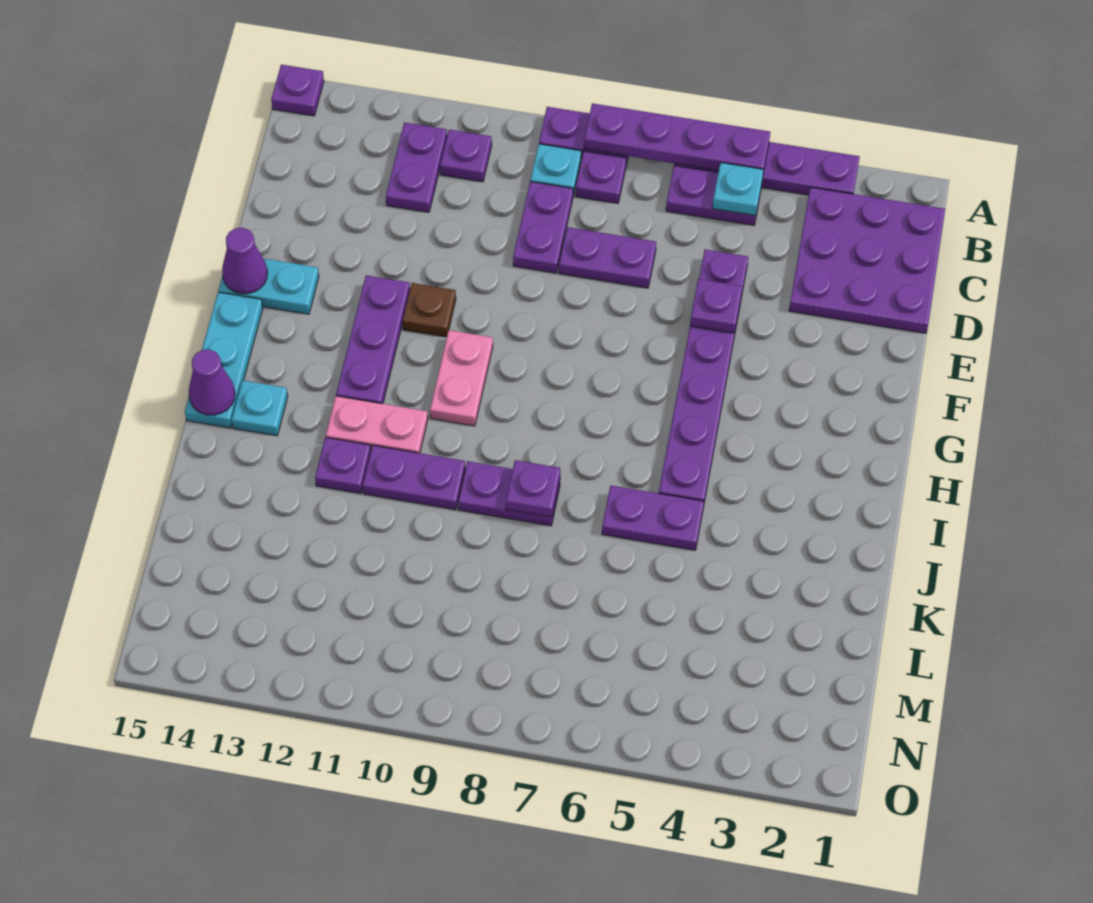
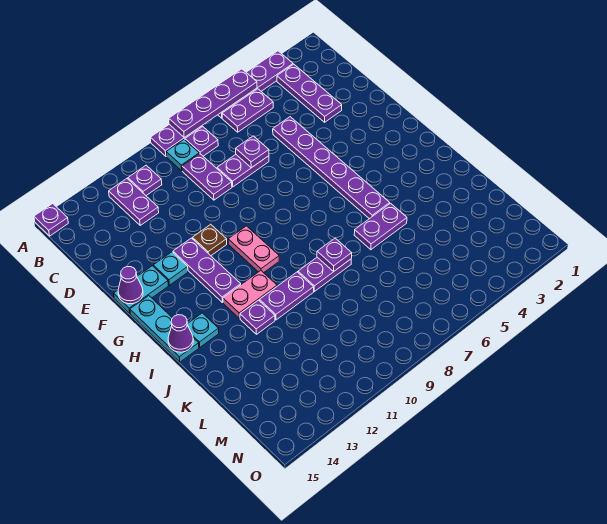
purple 3x3 plate [789,187,945,333] -> purple 1x3 plate [277,64,342,122]
cyan 1x1 plate [712,163,764,216] -> cyan 1x1 plate moved to [153,252,188,285]
purple 1x1 plate [690,279,742,333] -> purple 1x1 plate moved to [236,136,269,168]

